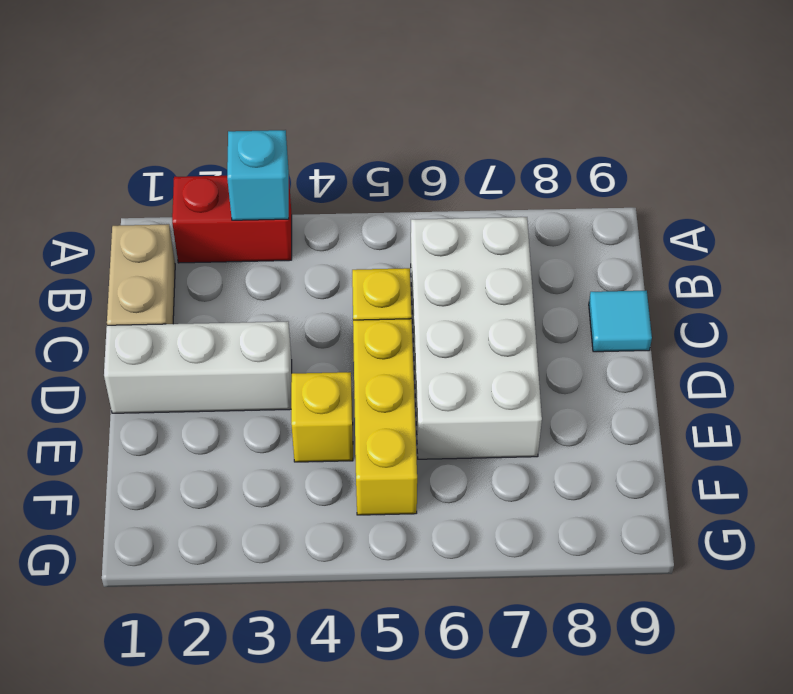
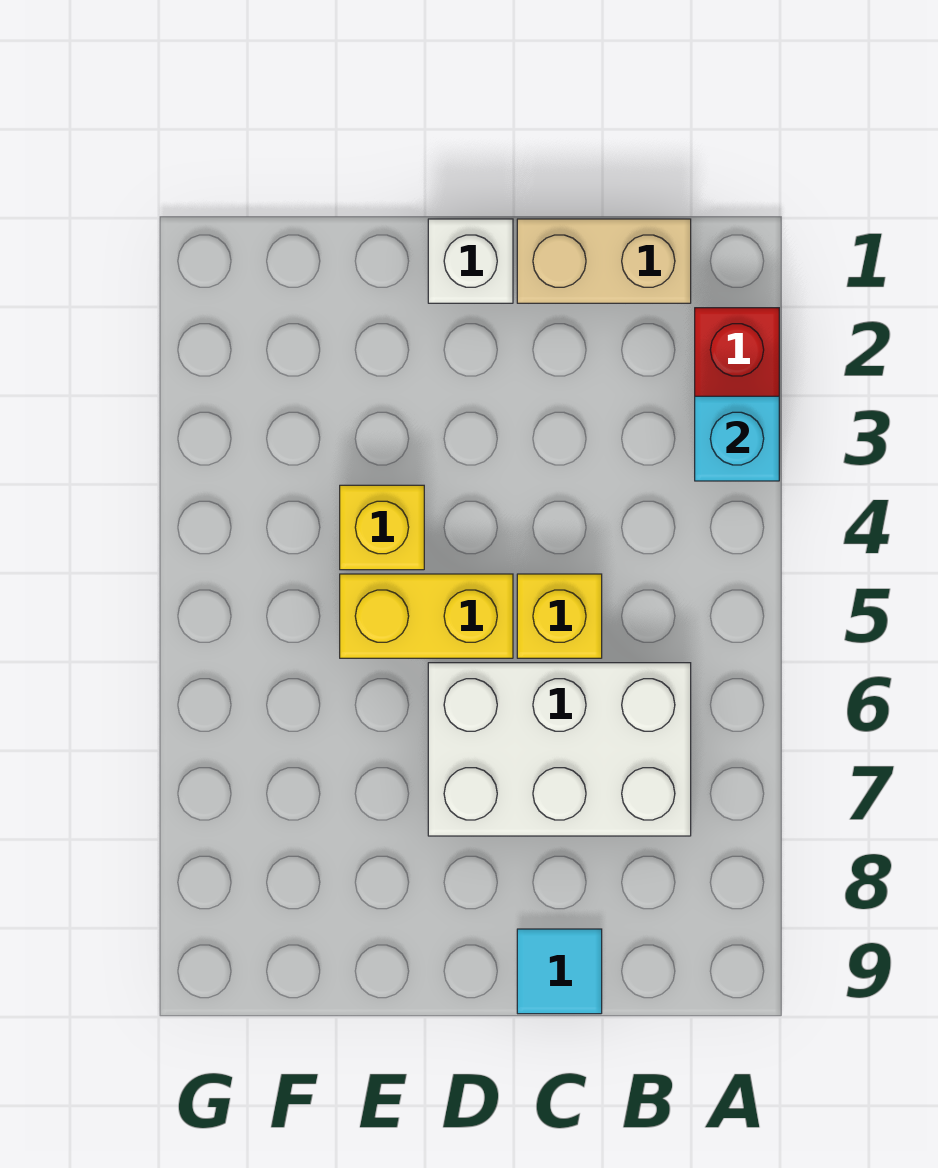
white 2x4 brick [411,217,542,459] -> white 2x3 brick [428,663,691,836]
white 1x3 brick [104,321,292,413] -> white 1x1 brick [428,219,513,303]
yellow 1x3 brick [353,319,417,515] -> yellow 1x2 brick [340,574,513,658]

